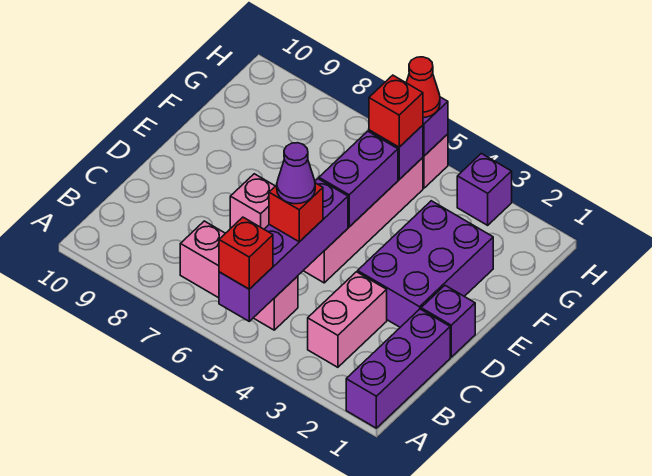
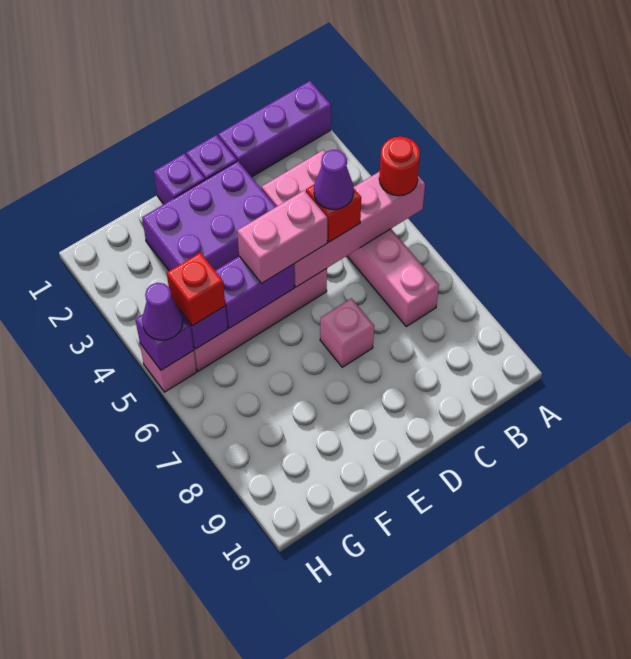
purple 1x4 brick [219,179,348,321] -> pink 1x4 brick [294,171,425,287]
red 1x1 brick [219,217,273,289] -> red 1x1 round brick [379,137,420,196]
none -> pink 1x2 brick [237,190,327,283]
purple 1x1 brick [457,153,512,225] -> purple 1x1 brick moved to [154,153,205,204]
red 1x1 cone [406,57,440,118] -> purple 1x1 cone [142,283,183,340]

